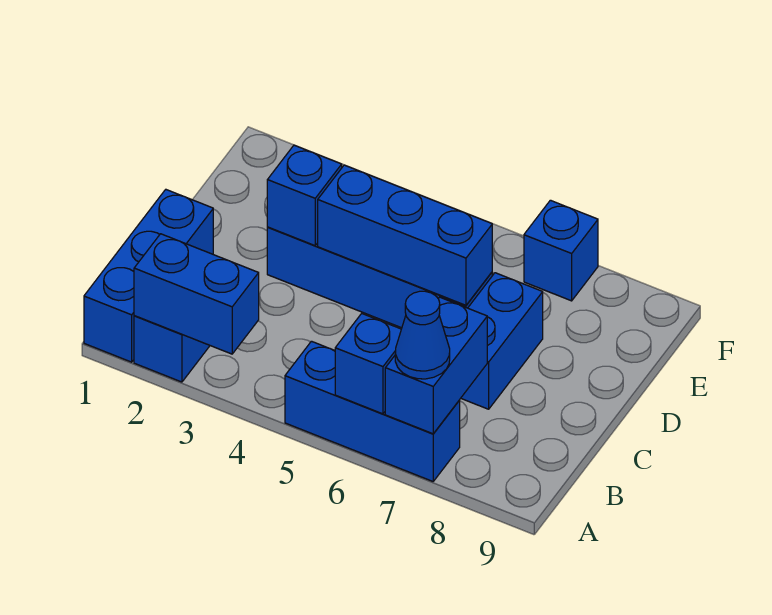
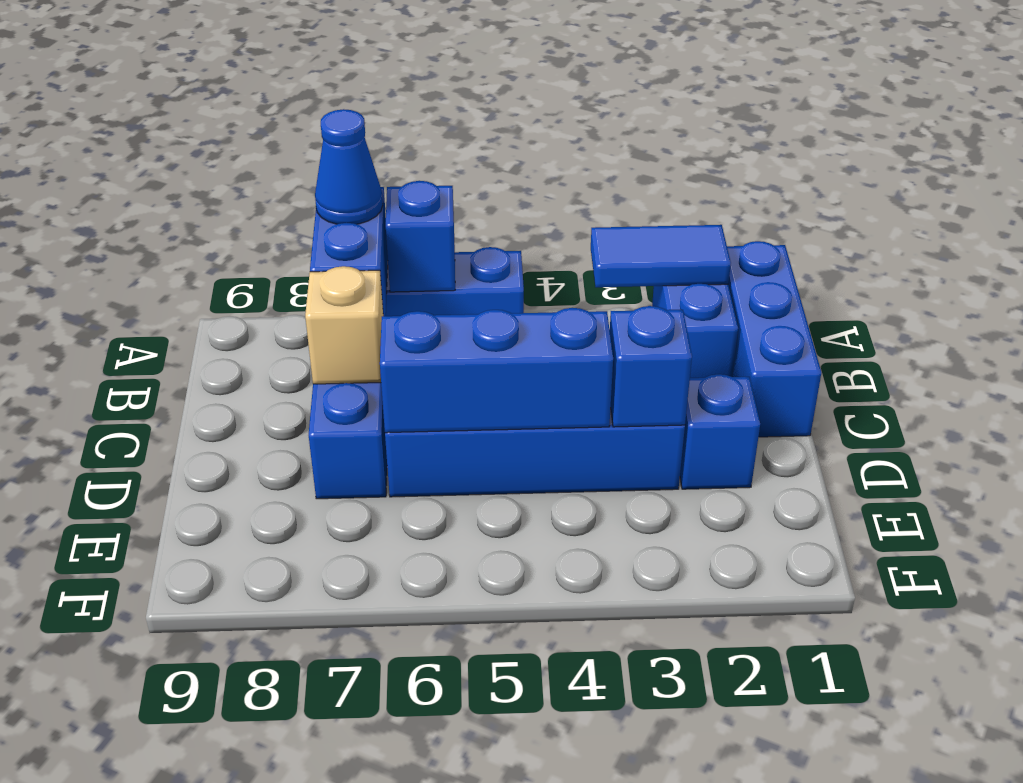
blue 1x2 brick [134,234,259,354] -> blue 1x2 tile [591,225,731,287]
none -> tan 1x1 brick [305,266,383,384]
blue 1x1 brick [524,200,598,301] -> blue 1x1 brick moved to [680,374,760,489]

